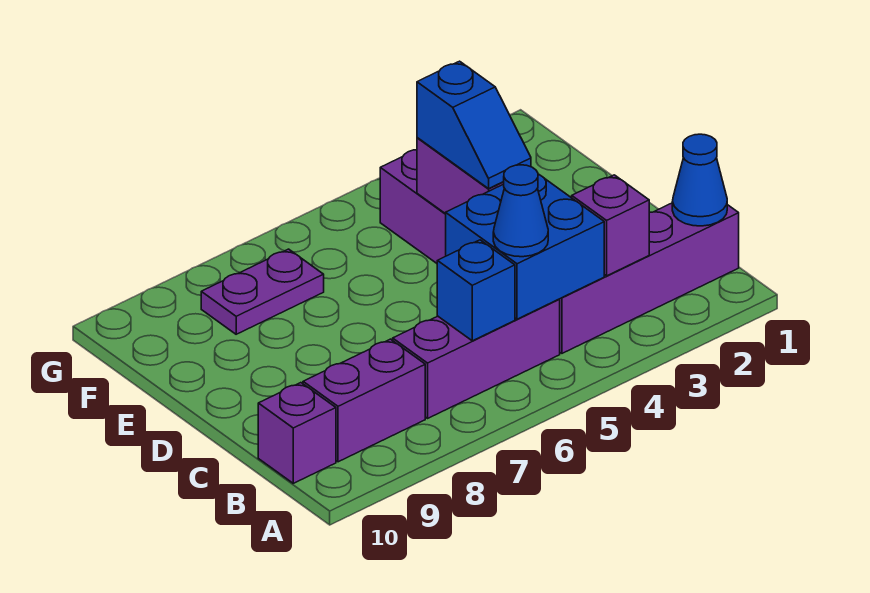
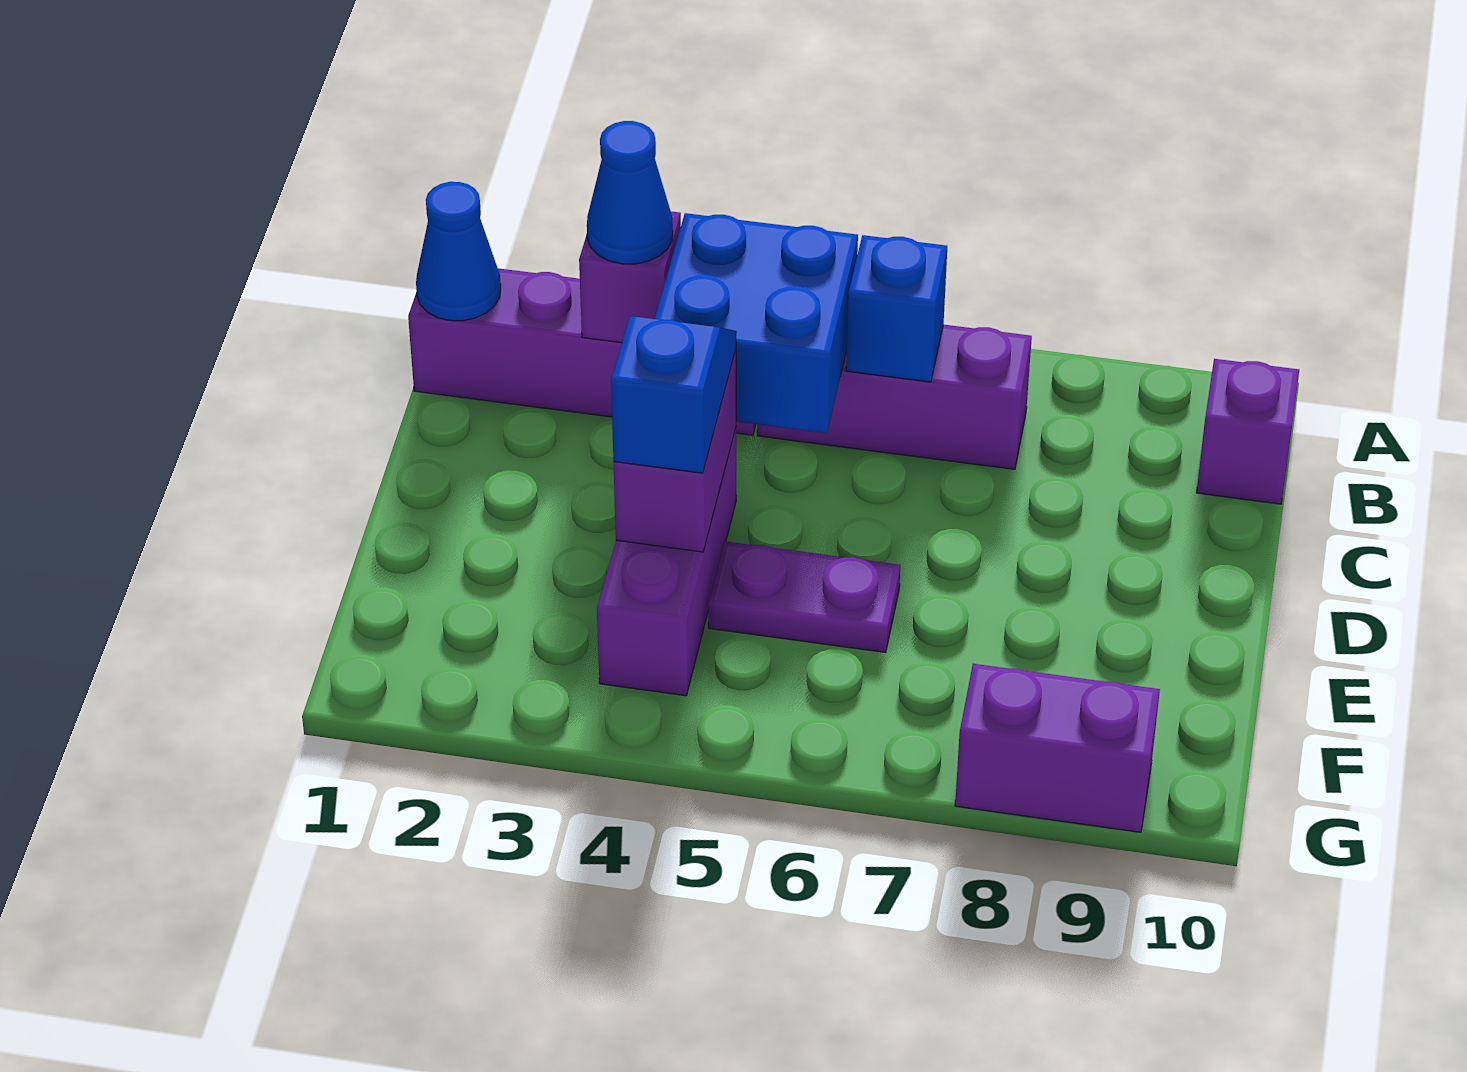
blue 1x1 cone [493,165,548,257] -> blue 1x1 cone moved to [587,121,673,264]
purple 1x2 brick [303,339,425,462] -> purple 1x2 brick moved to [955,664,1160,832]
purple 1x2 plate [201,249,324,334] -> purple 1x2 plate moved to [708,541,900,653]

